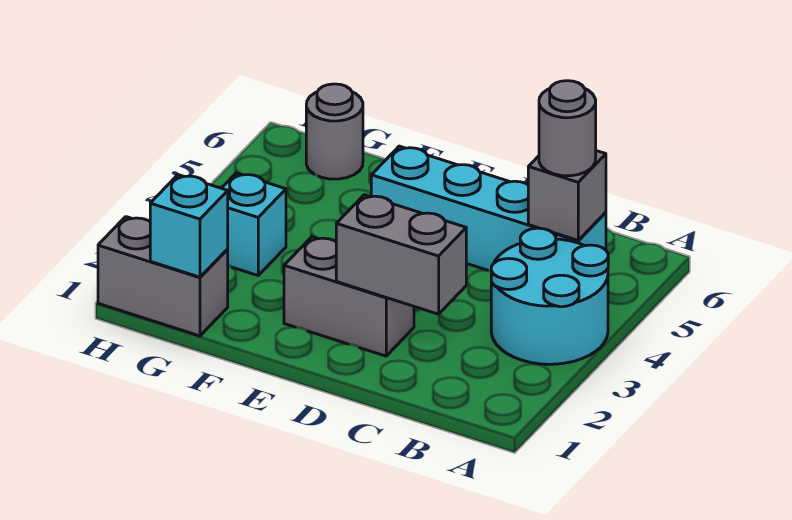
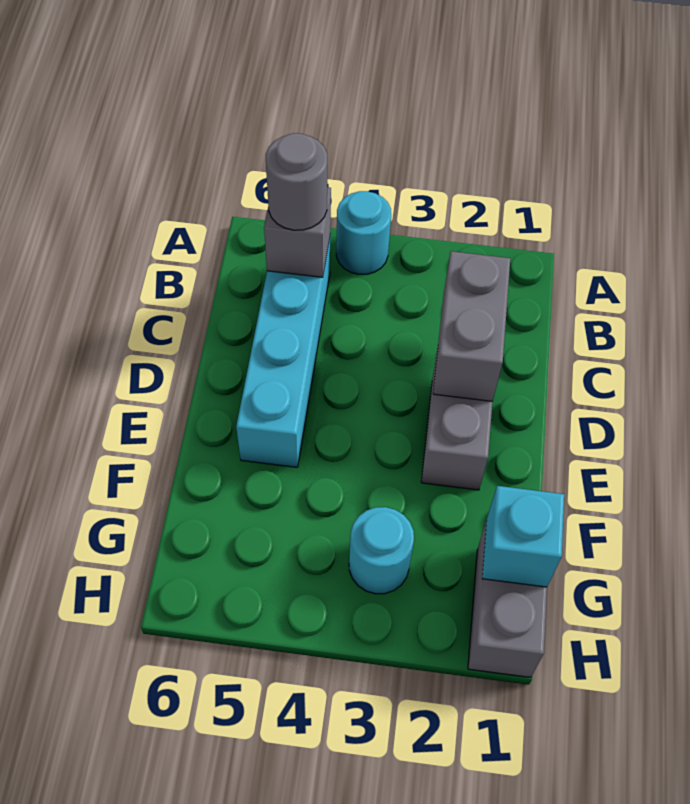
cyan 2x2 round brick [491,228,608,364] -> cyan 1x1 round brick [336,191,391,274]
cyan 1x1 brick [222,173,286,275] -> cyan 1x1 round brick [349,507,414,594]
grey 1x1 round brick [306,84,363,179] -> none

